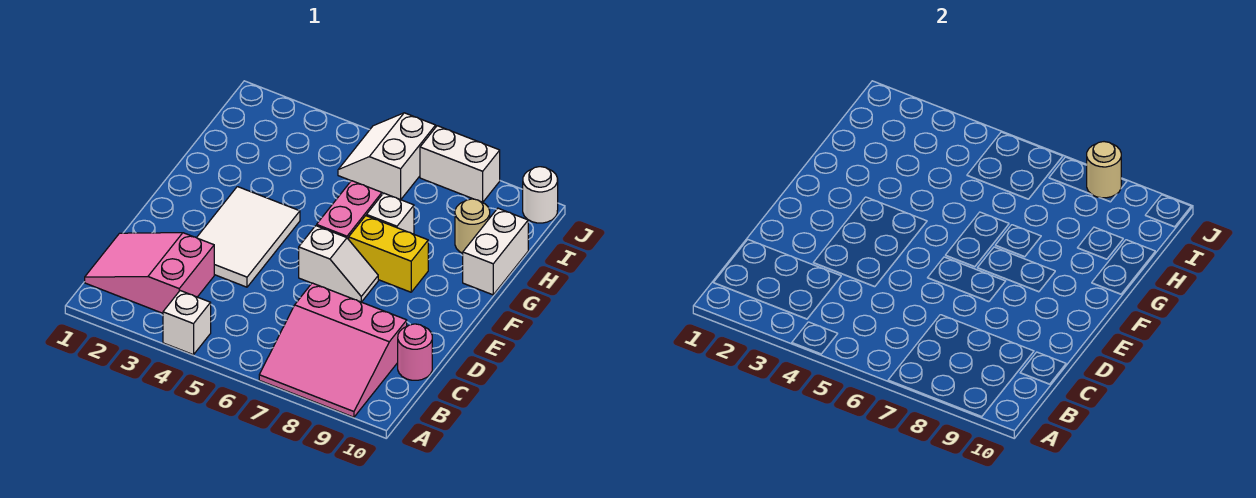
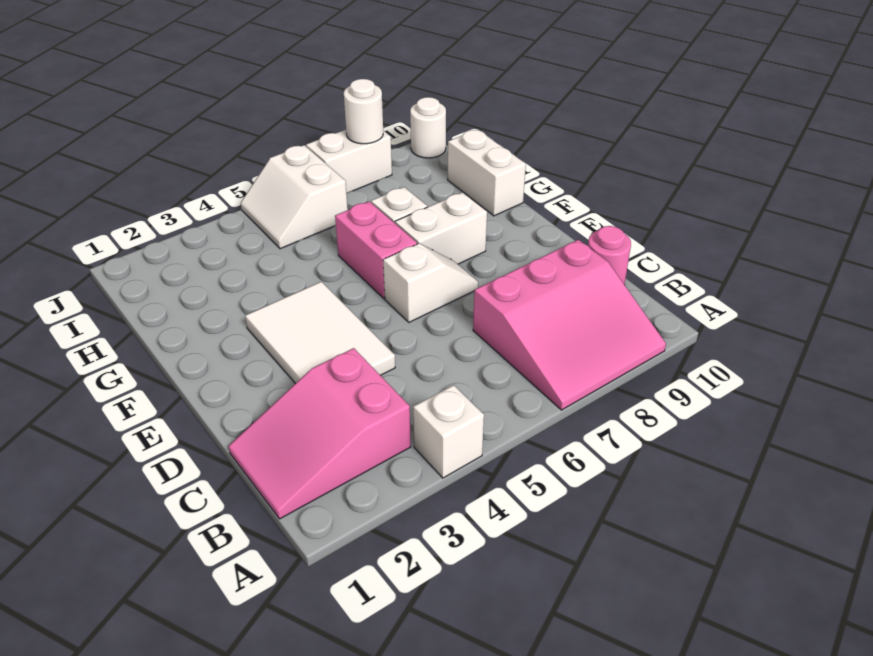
yellow 1x2 brick [349,216,428,292] -> white 1x2 brick [395,192,487,264]
tan 1x1 round brick [455,199,490,253] -> none
tan 1x1 round brick [1087,142,1121,198] -> white 1x1 round brick [344,79,383,144]

